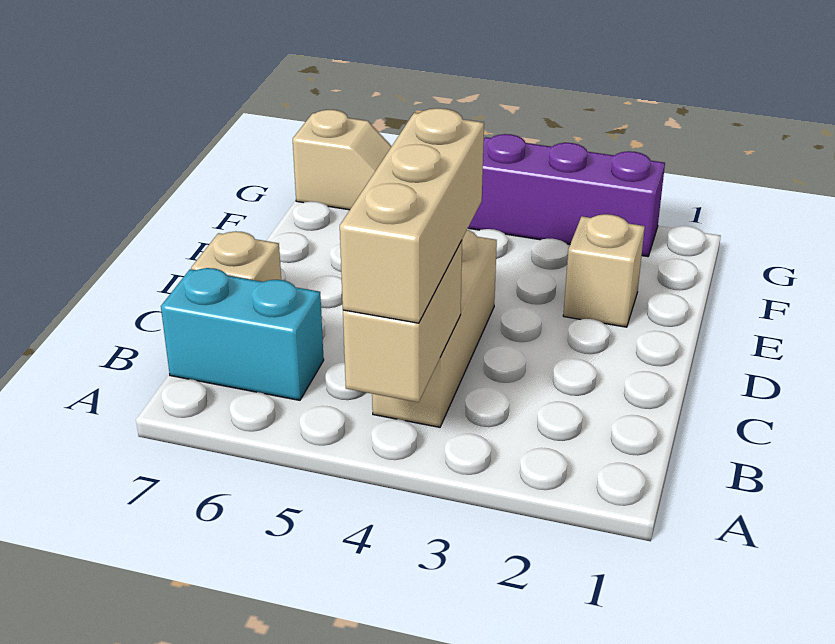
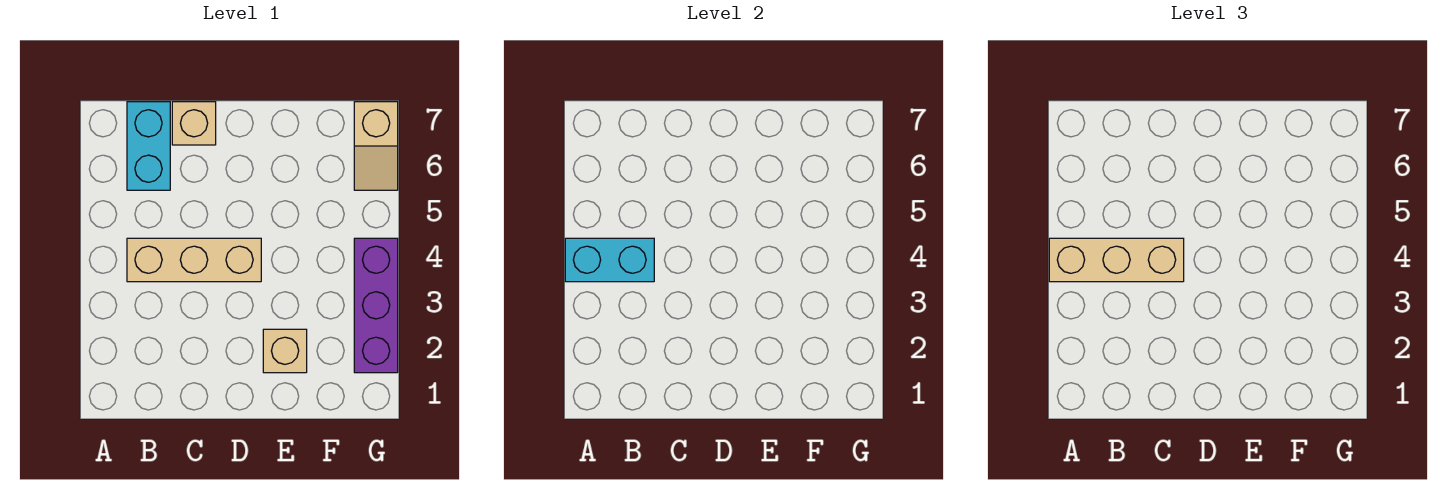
tan 1x2 brick [343,241,462,402] -> cyan 1x2 brick [565,238,654,282]

